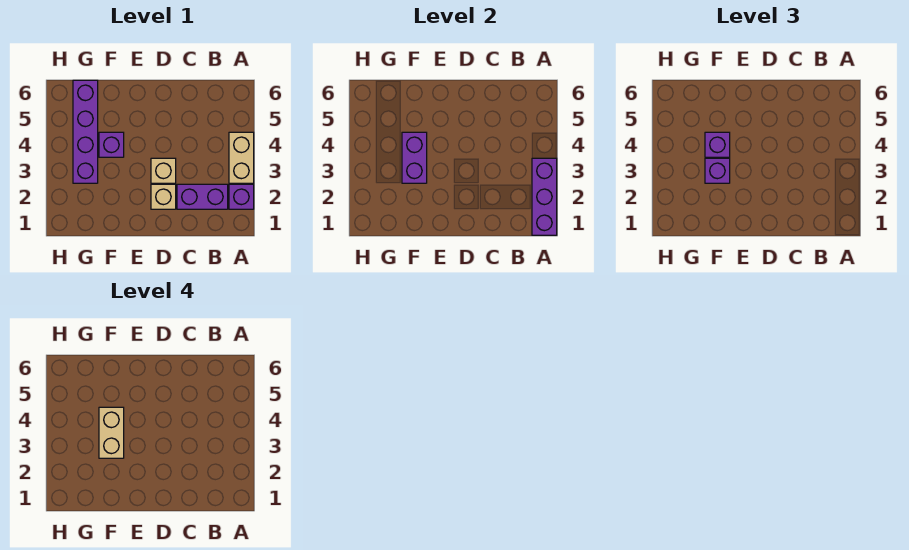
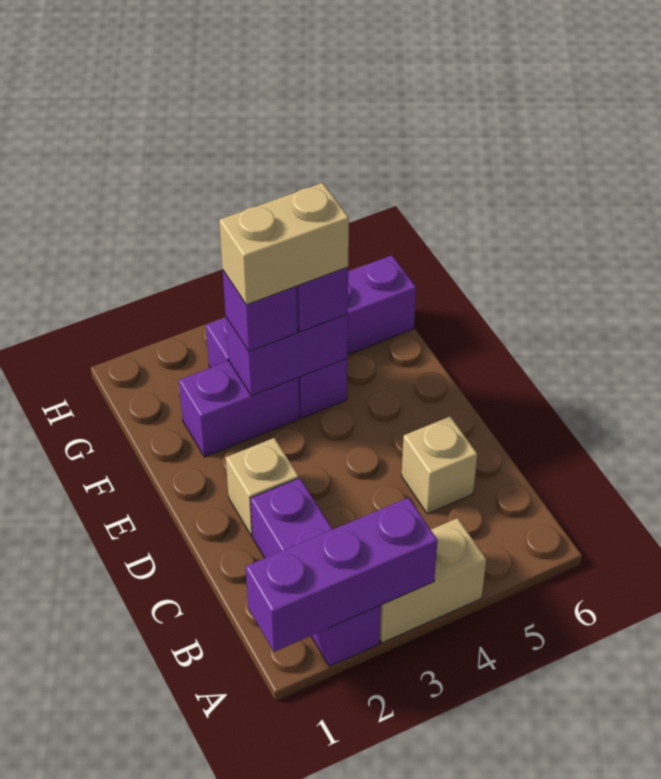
tan 1x1 brick [151,158,176,183] -> tan 1x1 brick moved to [402,417,477,514]
none -> purple 1x2 brick [179,361,299,457]

